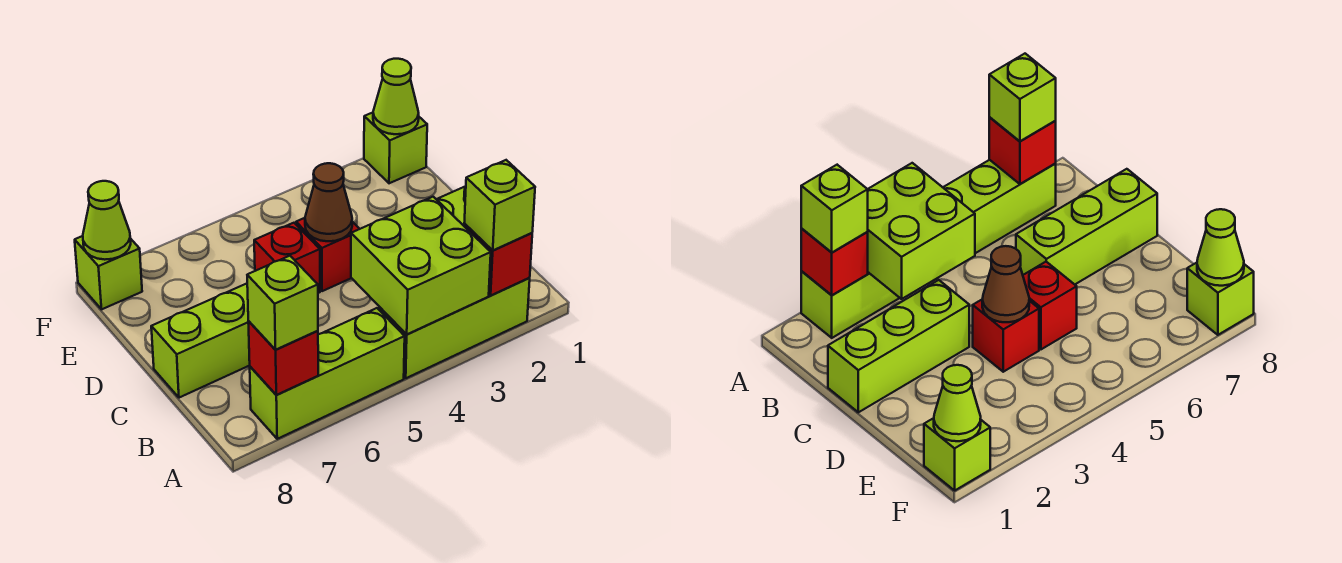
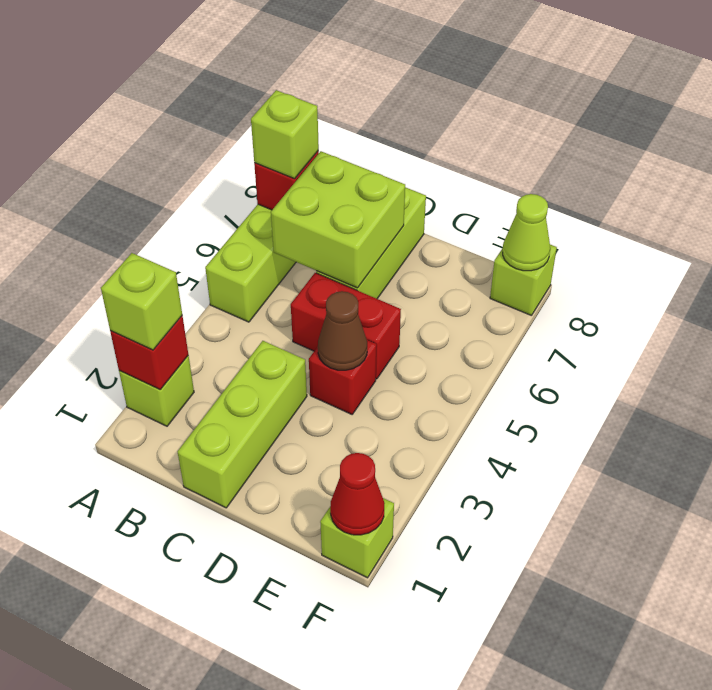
lime 1x3 brick [379,278,530,378] -> lime 1x1 brick [119,356,194,426]
lime 2x2 brick [351,197,491,334] -> lime 2x2 brick moved to [271,151,405,288]
red 1x1 brick [254,223,320,293] -> red 1x2 brick [291,273,401,379]
lime 1x1 cone [373,59,419,134] -> red 1x1 cone [330,453,385,535]

